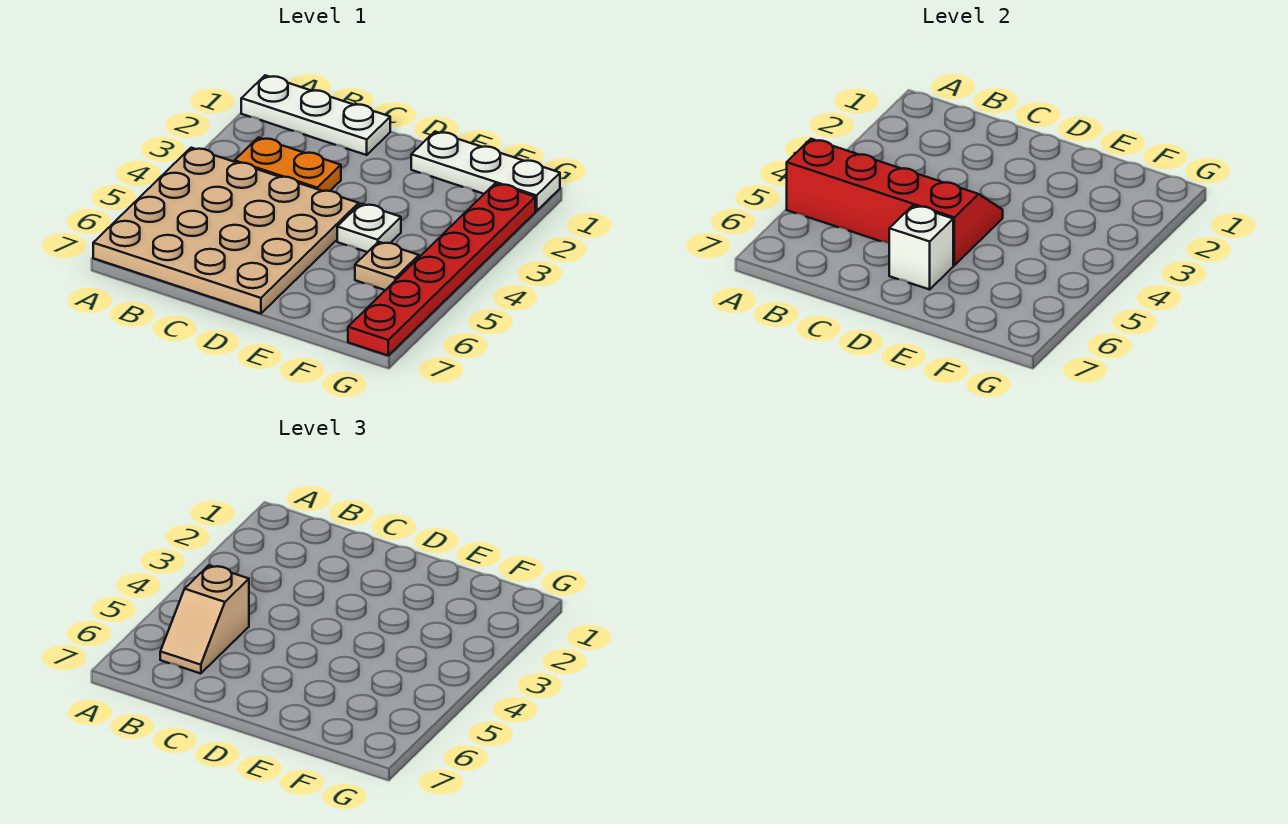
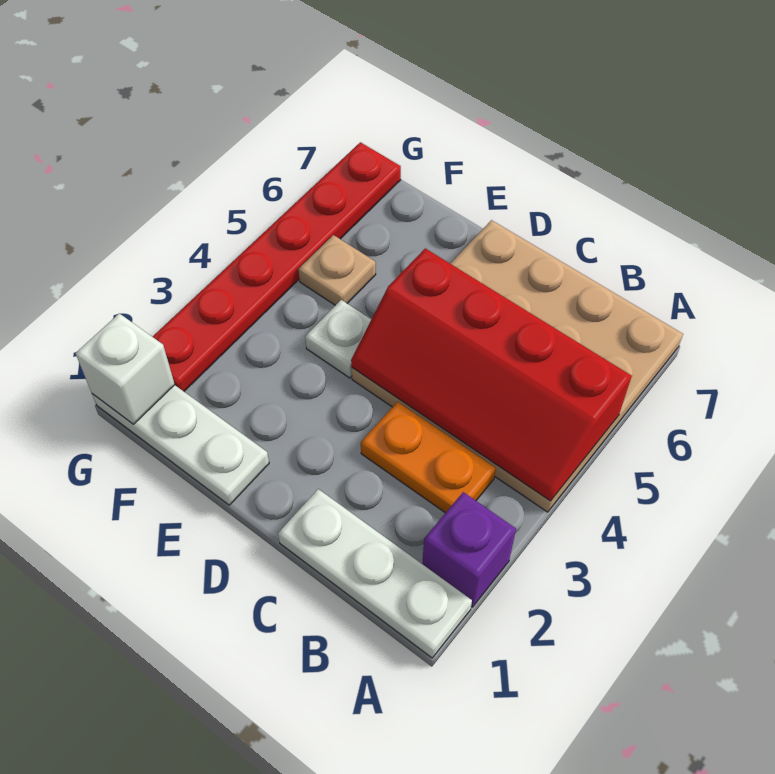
none -> purple 1x1 brick [422,492,516,607]
tan 1x2 slope [160,565,249,674] -> none
white 1x1 brick [889,206,953,289] -> white 1x1 brick moved to [76,313,175,424]

